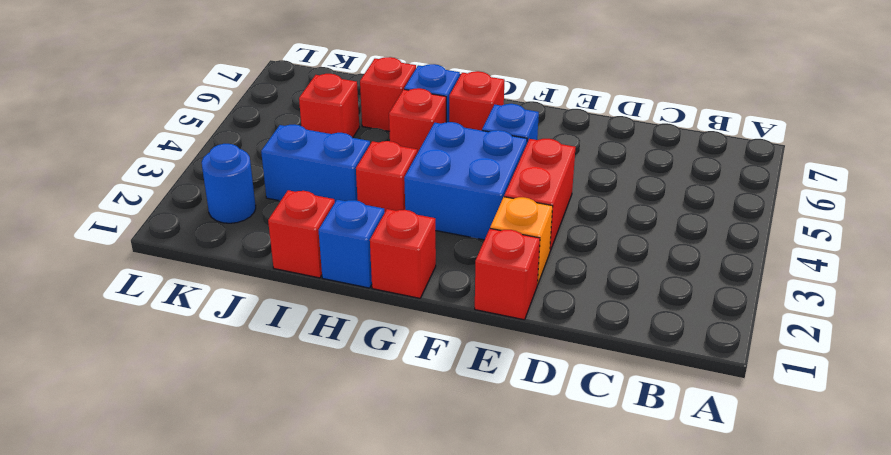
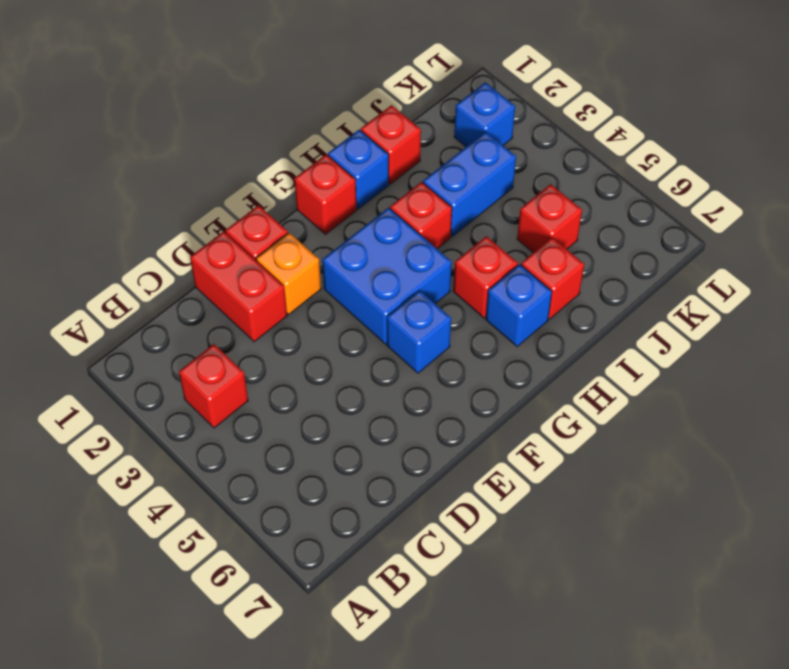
red 1x2 brick [504,139,576,251] -> red 1x2 brick moved to [190,232,287,342]
red 1x1 brick [449,71,504,131] -> red 1x1 brick moved to [179,344,248,428]
blue 1x1 round brick [202,144,256,223] -> blue 1x1 brick [454,82,515,147]

